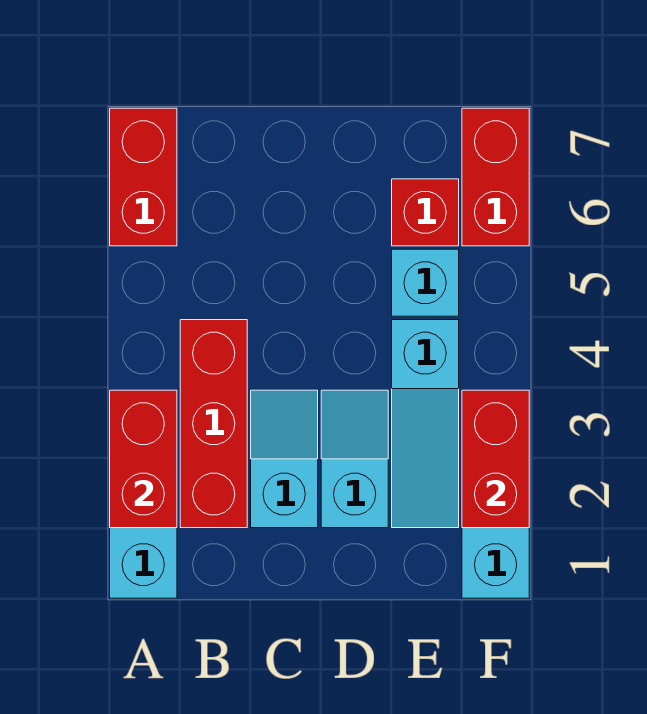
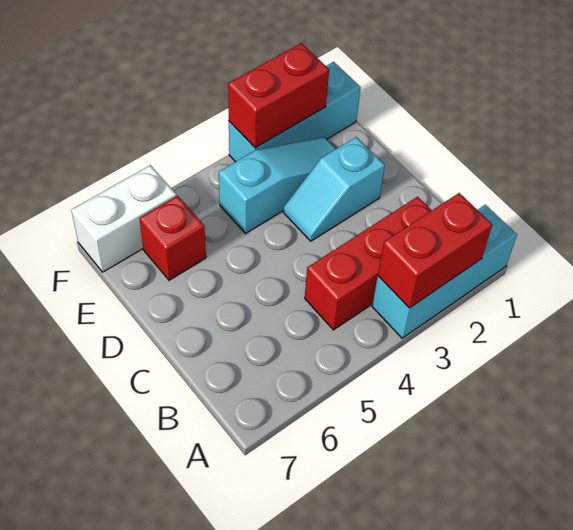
red 1x2 brick [110,108,177,246] -> none
cyan 1x2 slope [251,390,318,528] -> none
cyan 1x1 brick [392,249,459,316] -> none
red 1x2 brick [462,108,529,246] -> white 1x2 brick [71,165,176,272]

